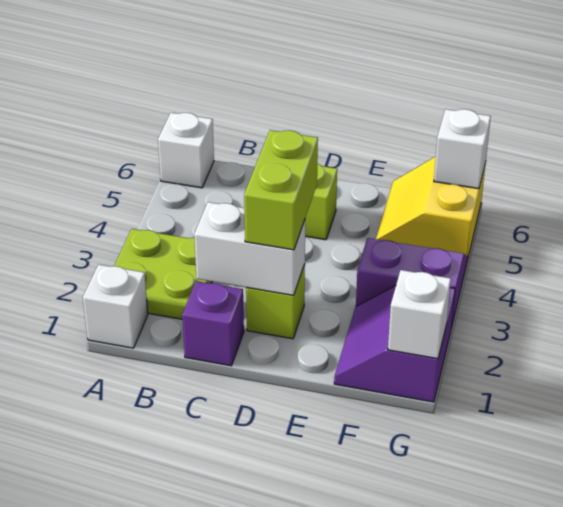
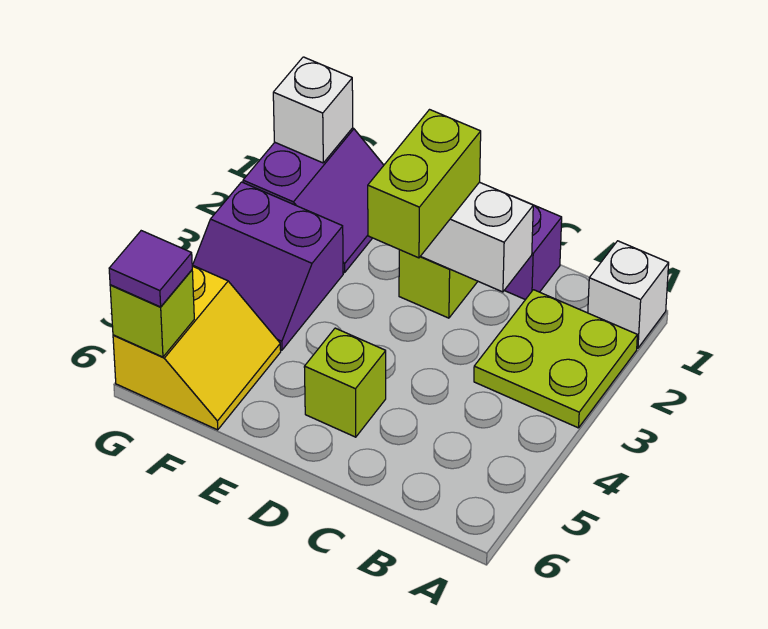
white 1x1 brick [158,113,214,188] -> none
white 1x1 brick [434,109,491,189] -> lime 1x1 brick [110,270,194,357]
none -> purple 1x1 tile [109,231,192,307]

